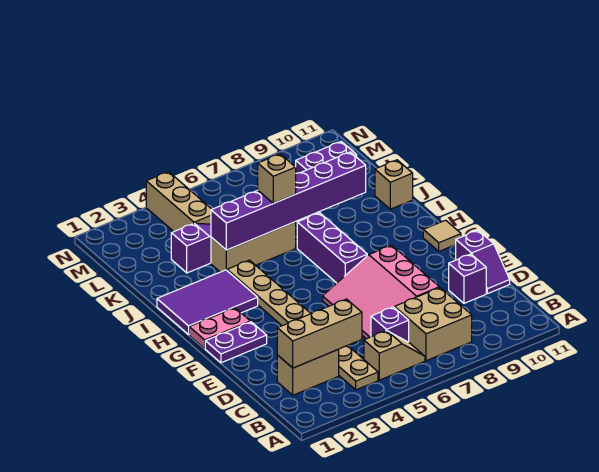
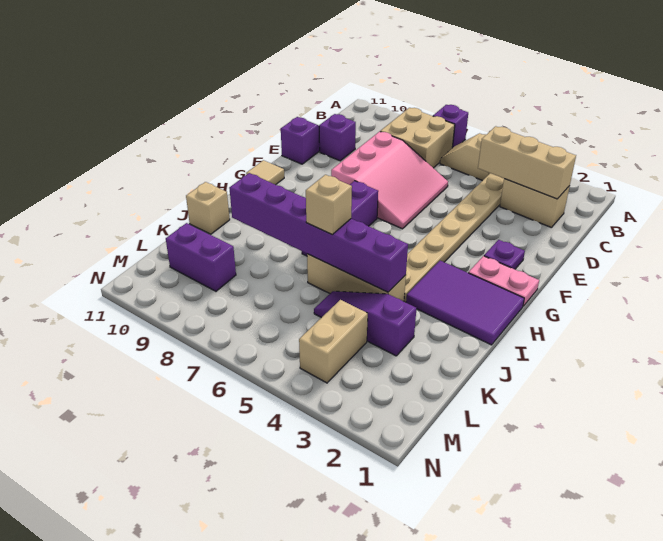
purple 1x1 brick [371,307,409,342] -> purple 1x1 brick moved to [433,105,468,148]
purple 1x2 plate [205,322,267,363] -> purple 1x1 plate [484,240,525,269]
tan 1x3 brick [146,172,212,231] -> tan 1x2 brick [299,300,368,383]

